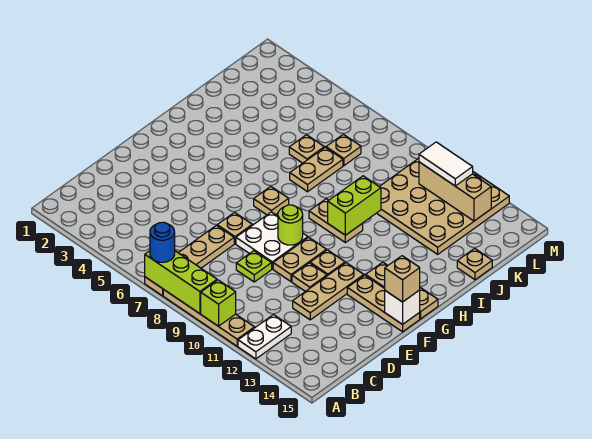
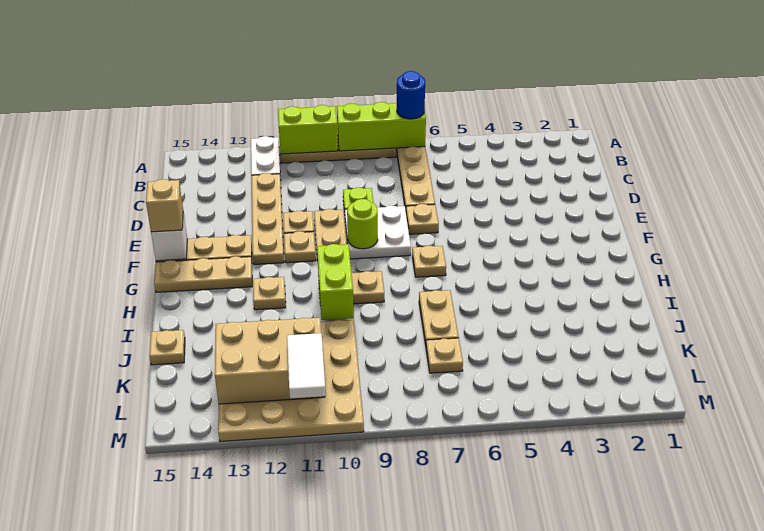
lime 1x1 brick [201,280,236,326] -> lime 1x2 brick [278,105,338,154]
tan 1x3 plate [293,263,364,320] -> tan 1x4 plate [251,173,284,265]
tan 1x1 plate [289,135,324,163] -> tan 1x1 plate moved to [253,277,286,310]
tan 1x3 brick [419,162,491,221] -> tan 2x3 brick [215,318,325,404]
white 1x2 tile [419,142,473,186] -> white 1x2 tile turned to [287,333,326,398]

